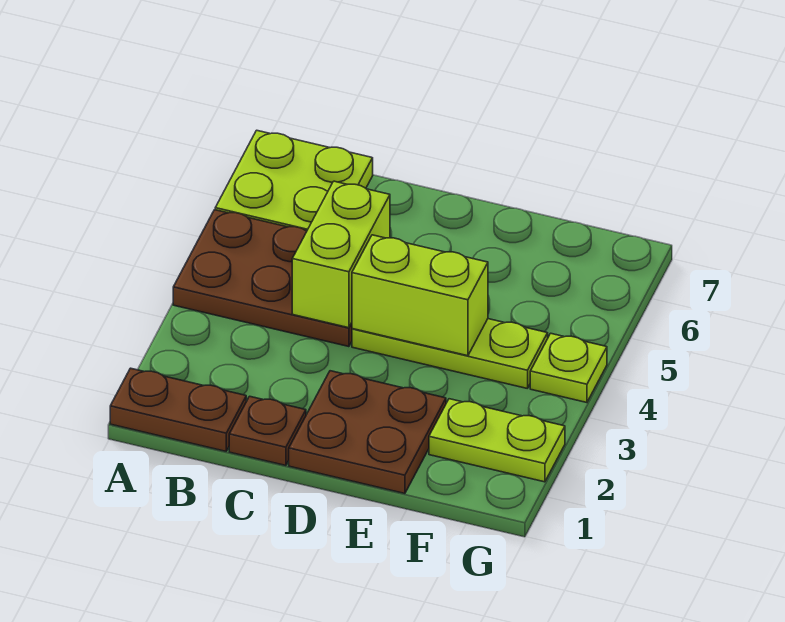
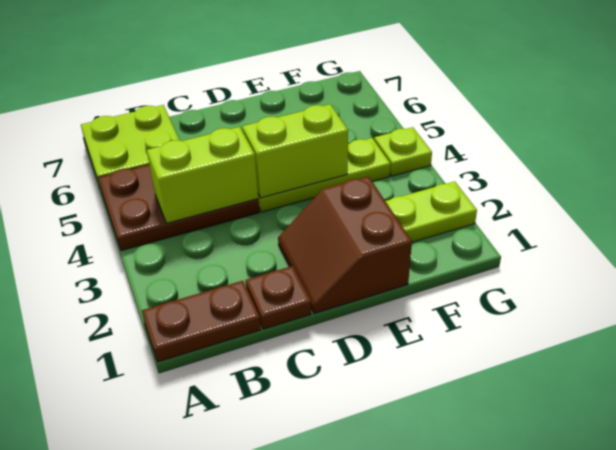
lime 1x2 brick [292,181,390,328] -> lime 1x2 brick turned to [147,127,258,223]
brown 2x2 plate [289,371,446,494] -> brown 2x2 slope [278,176,412,314]

